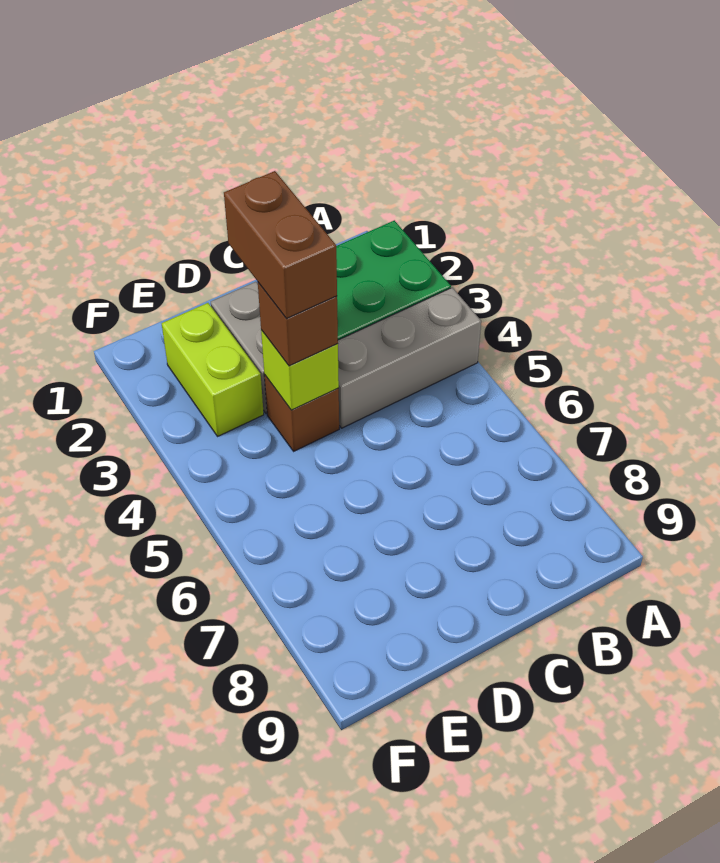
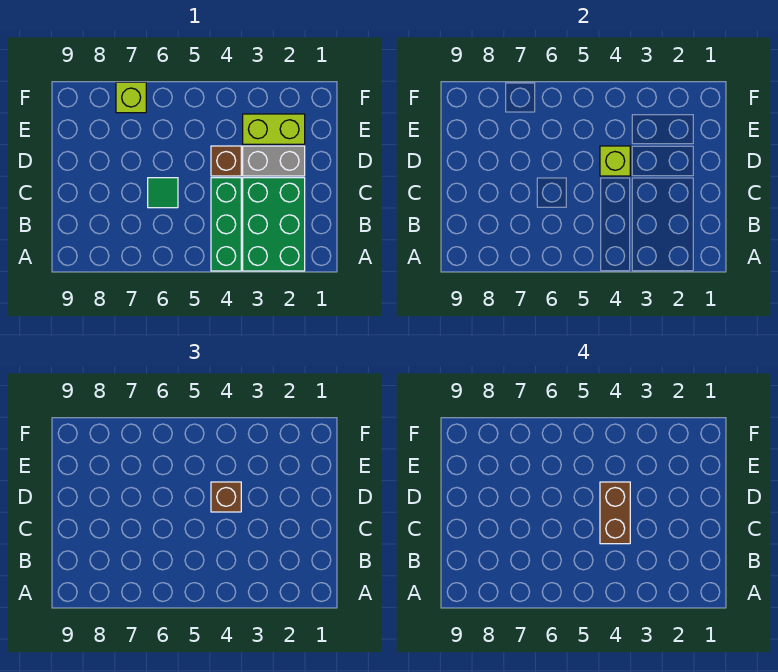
grey 1x3 brick [338,288,481,428] -> green 1x3 brick [211,178,241,271]
none -> green 1x1 tile [148,178,178,208]
brown 1x2 brick [224,171,337,319] -> brown 1x2 brick turned to [600,482,630,544]
none -> lime 1x1 brick [116,82,146,113]

